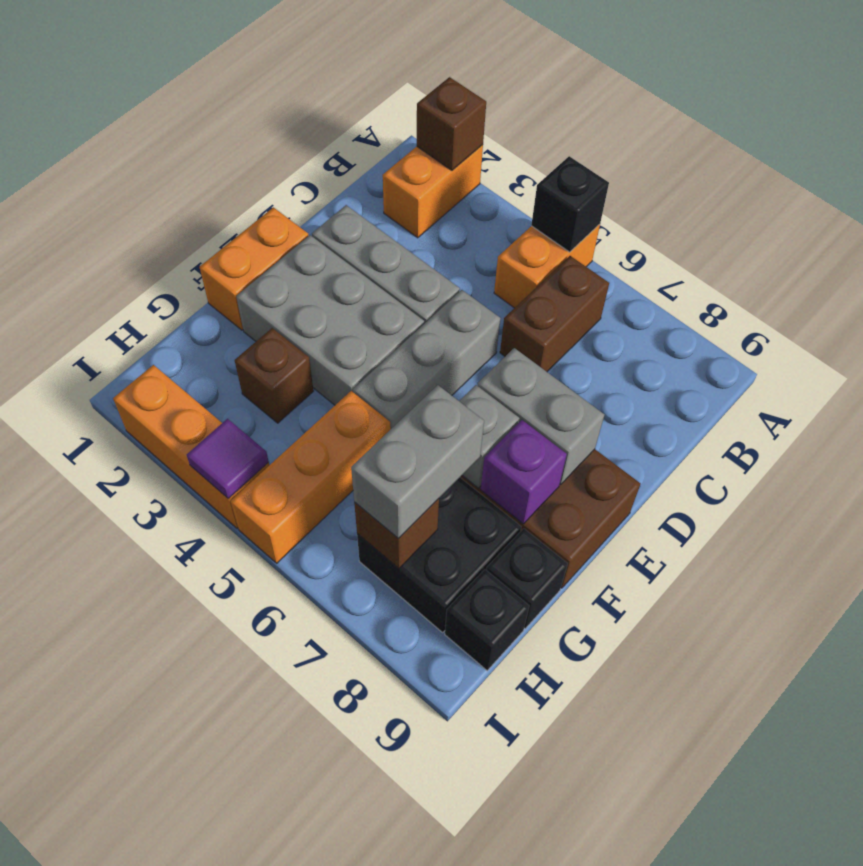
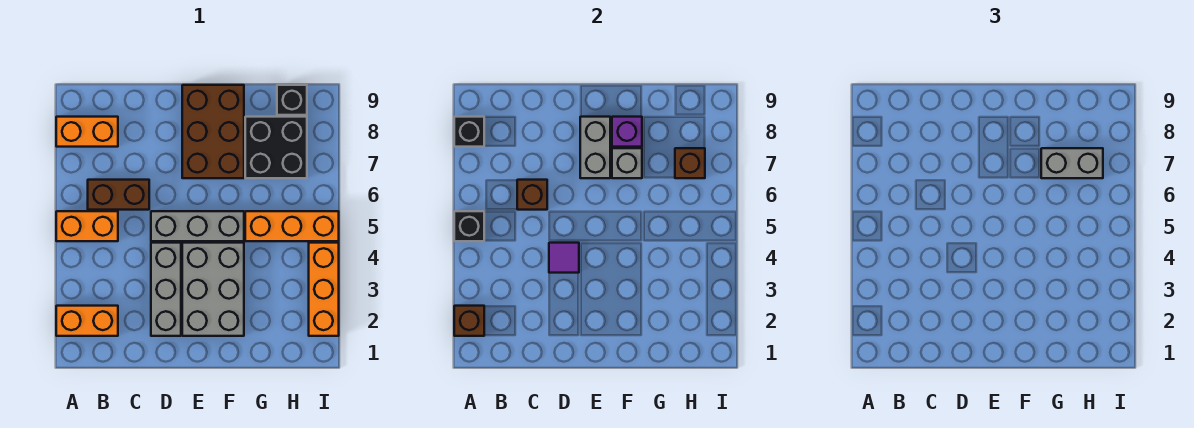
orange 1x2 brick [200,207,308,330] -> orange 1x2 brick moved to [56,117,118,147]
brown 1x1 brick [235,328,314,423] -> brown 1x1 brick moved to [517,180,547,210]
black 1x1 brick [487,528,568,629] -> black 1x1 brick moved to [454,117,484,147]
purple 1x1 tile [187,419,269,499] -> purple 1x1 tile moved to [549,243,579,273]

